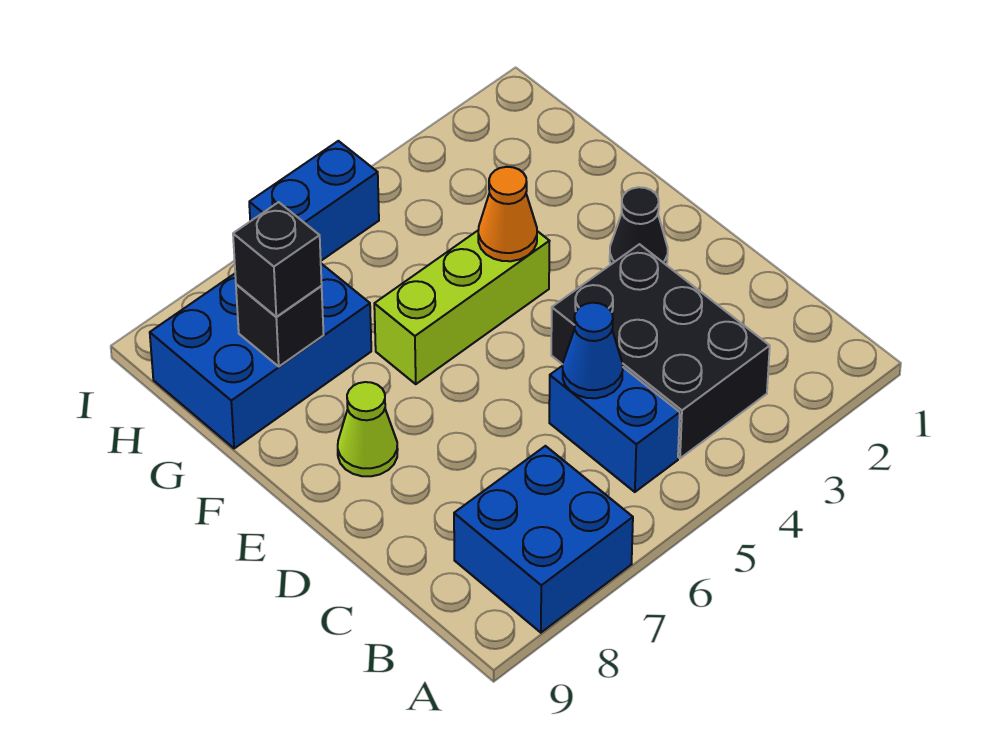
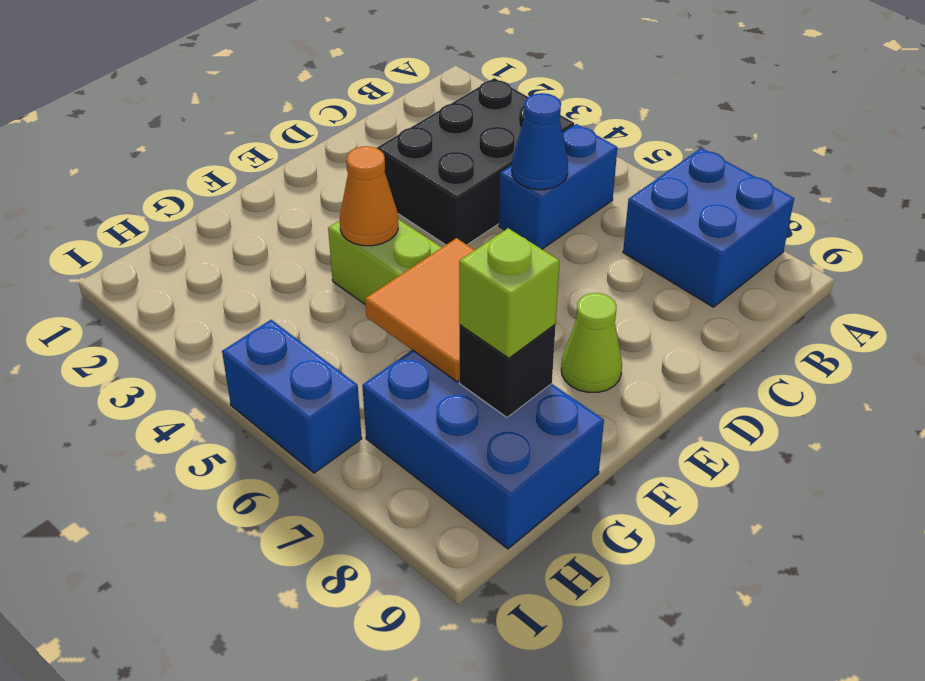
black 1x1 cone [610,187,668,264] -> none
none -> orange 2x2 tile [365,238,475,382]
black 1x1 brick [233,202,322,317] -> lime 1x1 brick [459,228,559,358]

